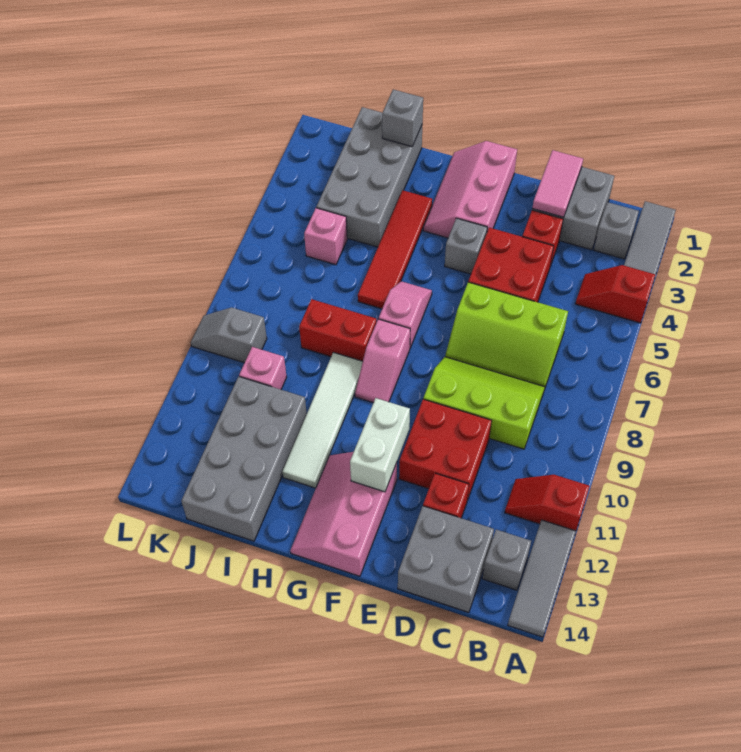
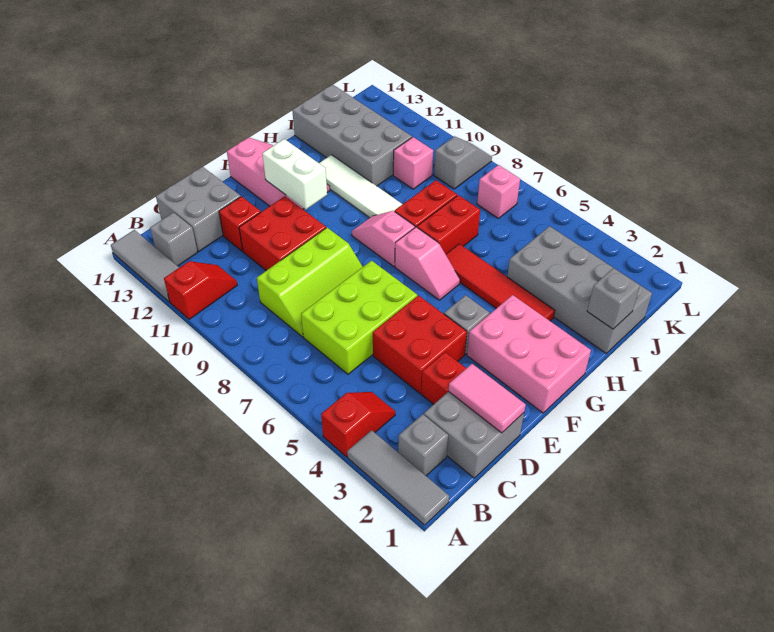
lime 2x3 slope [445,282,568,387] -> lime 2x3 brick [301,261,417,374]
pink 2x3 slope [423,141,517,238] -> pink 2x3 brick [467,295,591,413]
none -> red 1x2 brick [417,195,480,254]
pink 1x1 brick [304,208,347,265] -> pink 1x1 brick moved to [477,165,520,218]

